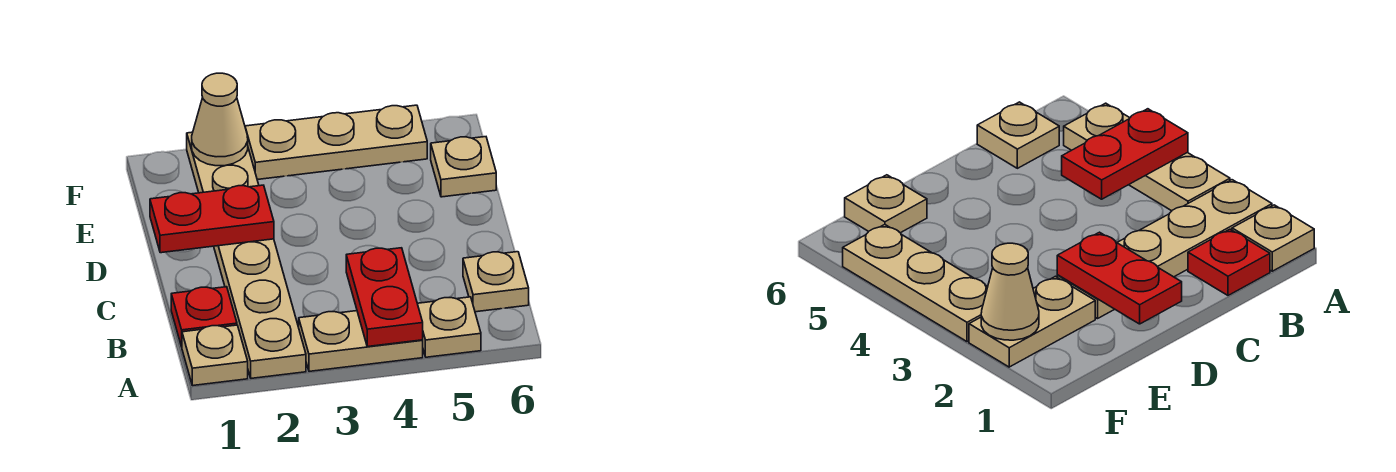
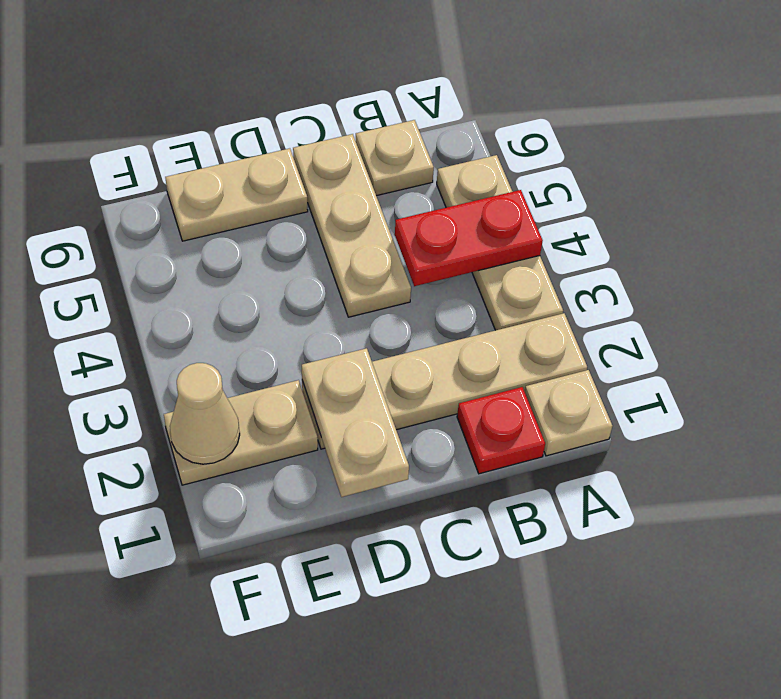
red 1x2 plate [150,185,274,253] -> tan 1x2 plate [302,348,409,497]
tan 1x1 plate [431,137,496,197] -> tan 1x2 plate [165,148,308,241]
tan 1x3 plate [245,105,427,180] -> tan 1x3 plate moved to [293,134,411,317]

